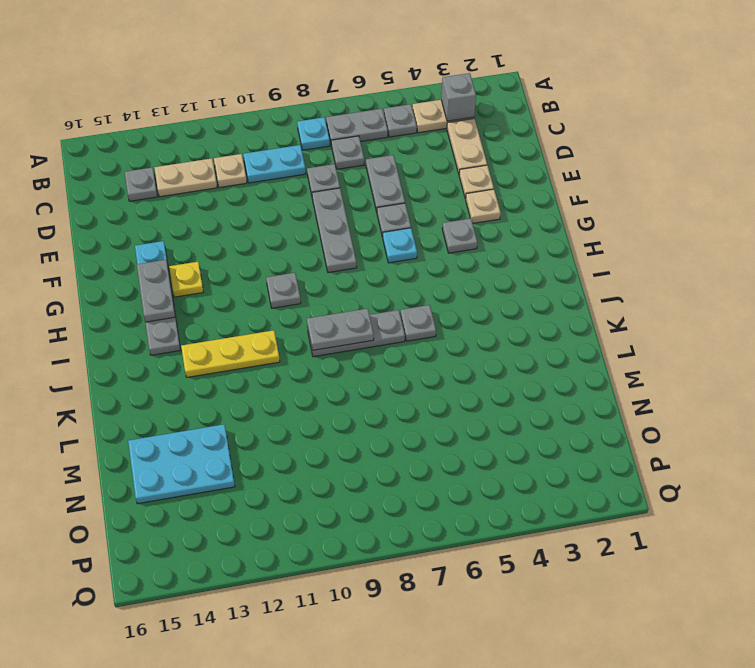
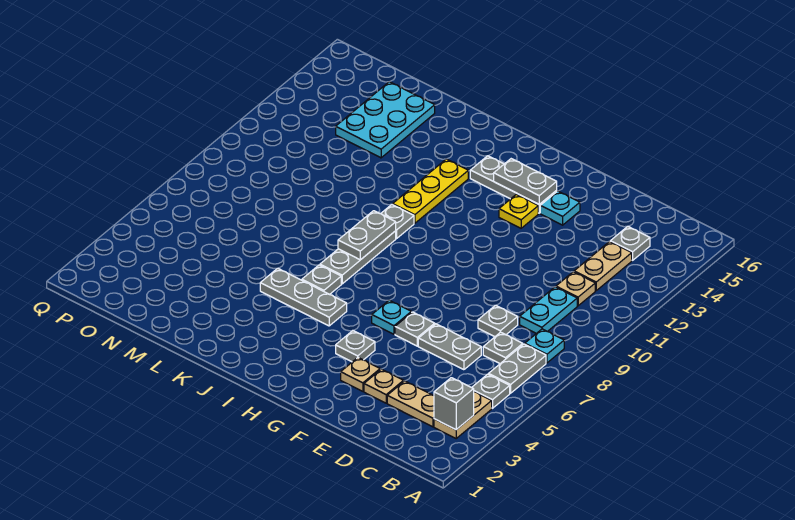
grey 1x3 plate [312,188,357,273] -> grey 1x3 plate moved to [260,268,347,326]
grey 1x1 plate [266,273,301,308] -> grey 1x1 plate moved to [381,205,414,238]

